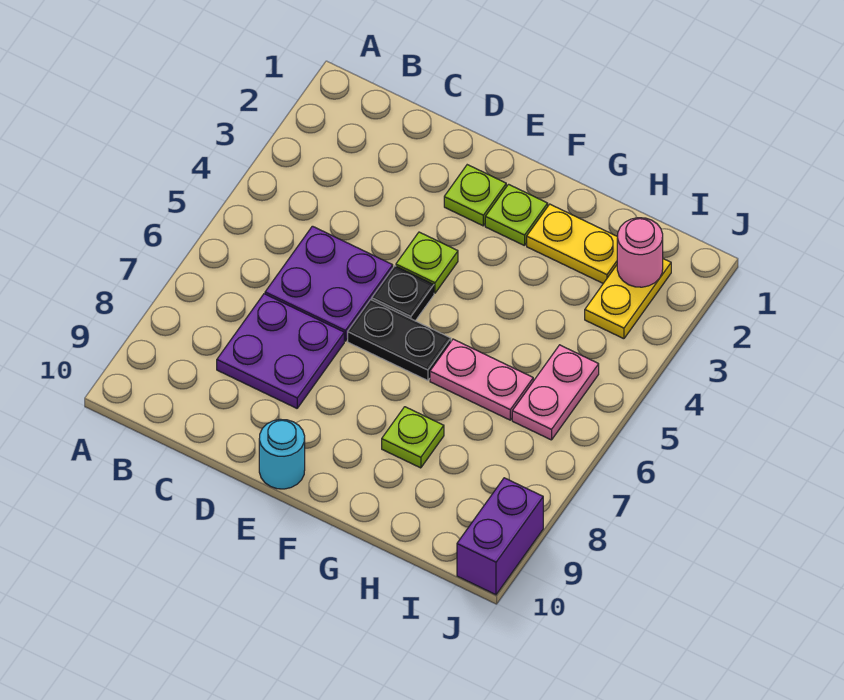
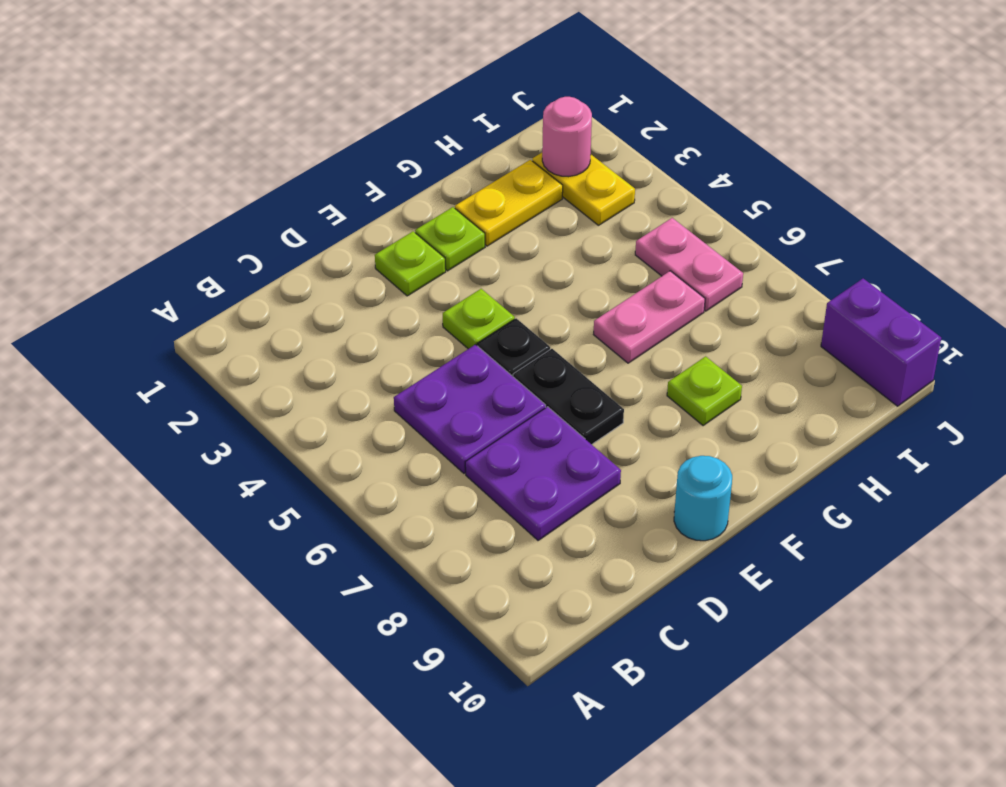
black 1x2 plate [348,300,451,381] -> black 1x2 plate turned to [513,349,624,444]

